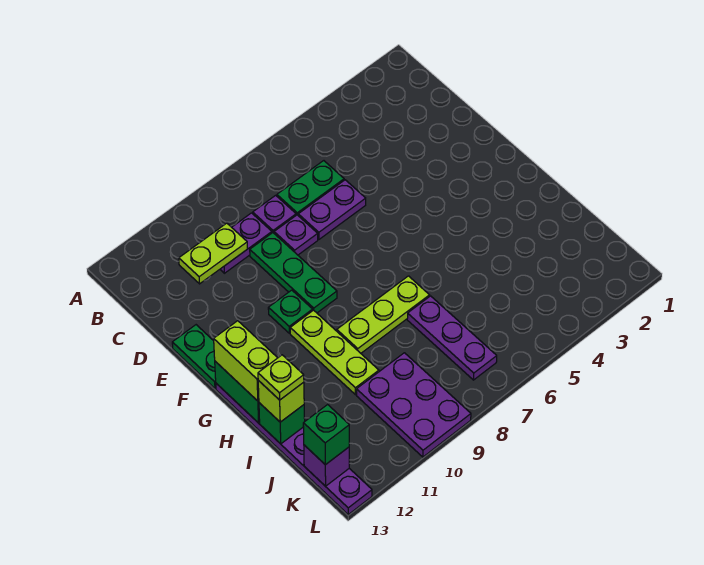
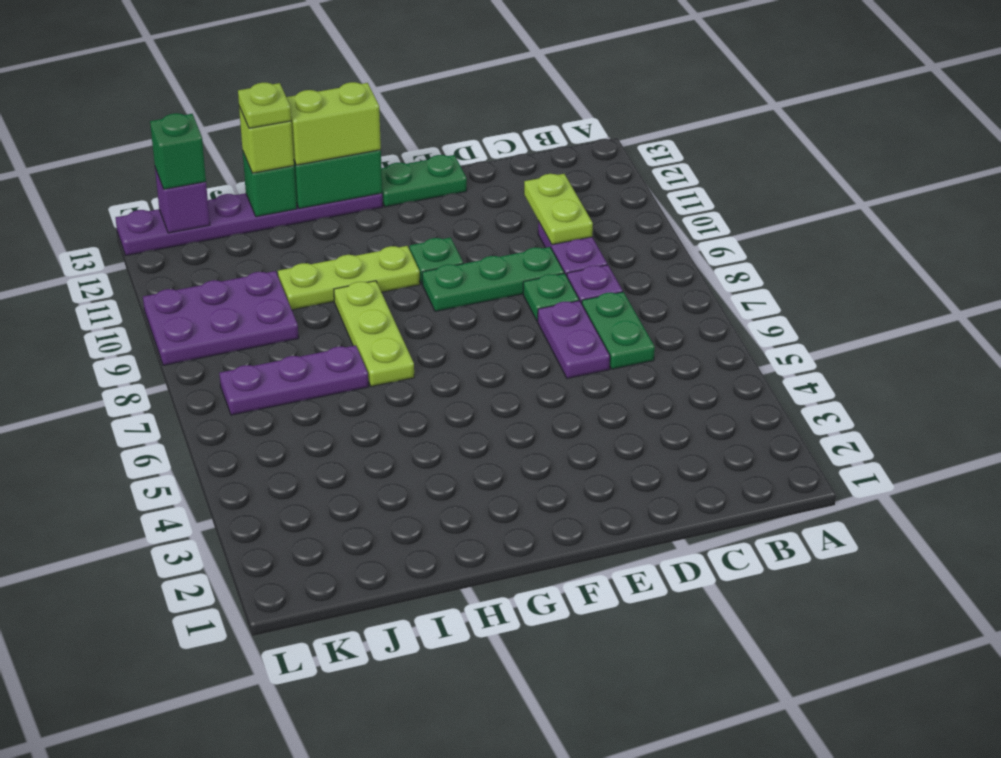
purple 1x1 plate [274,215,318,255] -> green 1x1 plate [523,273,579,322]

